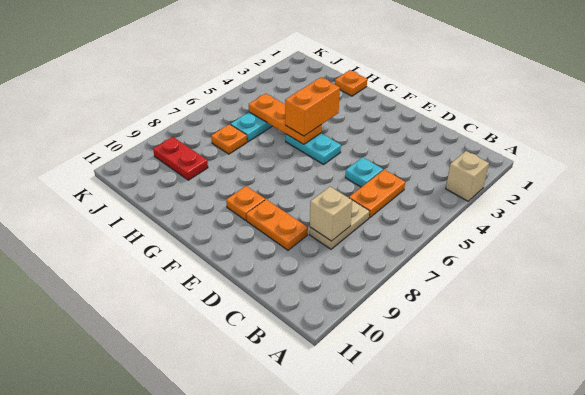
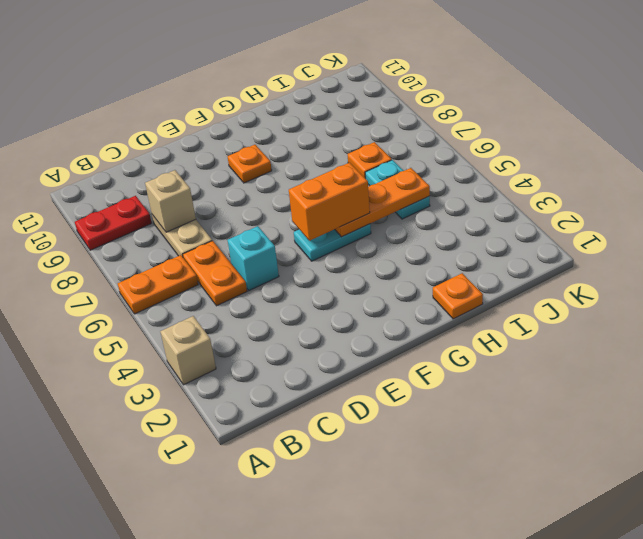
cyan 1x1 plate [345,157,383,187] -> cyan 1x1 brick [228,226,279,291]
orange 1x2 plate [246,199,308,250] -> orange 1x2 plate moved to [118,255,198,314]
orange 1x2 brick [285,77,340,136] -> orange 1x2 brick turned to [289,163,370,241]
red 1x2 plate [153,137,208,180] -> red 1x2 plate moved to [75,196,152,250]

